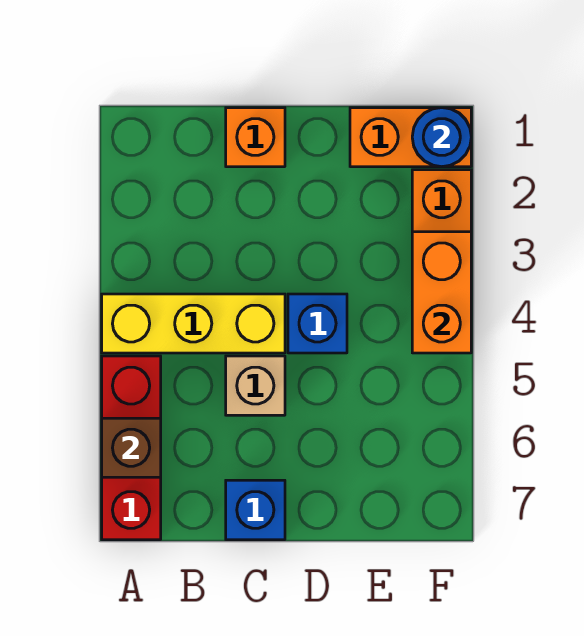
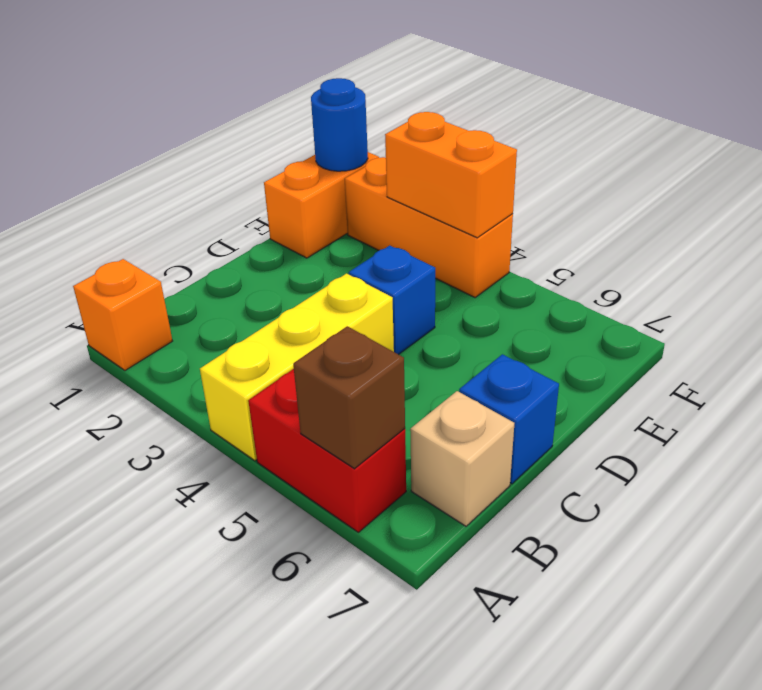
red 1x3 brick [102,356,161,540] -> red 1x2 brick [248,369,406,532]
orange 1x1 brick [226,108,285,167] -> orange 1x1 brick moved to [73,259,172,370]
tan 1x1 brick [226,356,285,415] -> tan 1x1 brick moved to [410,391,514,526]

